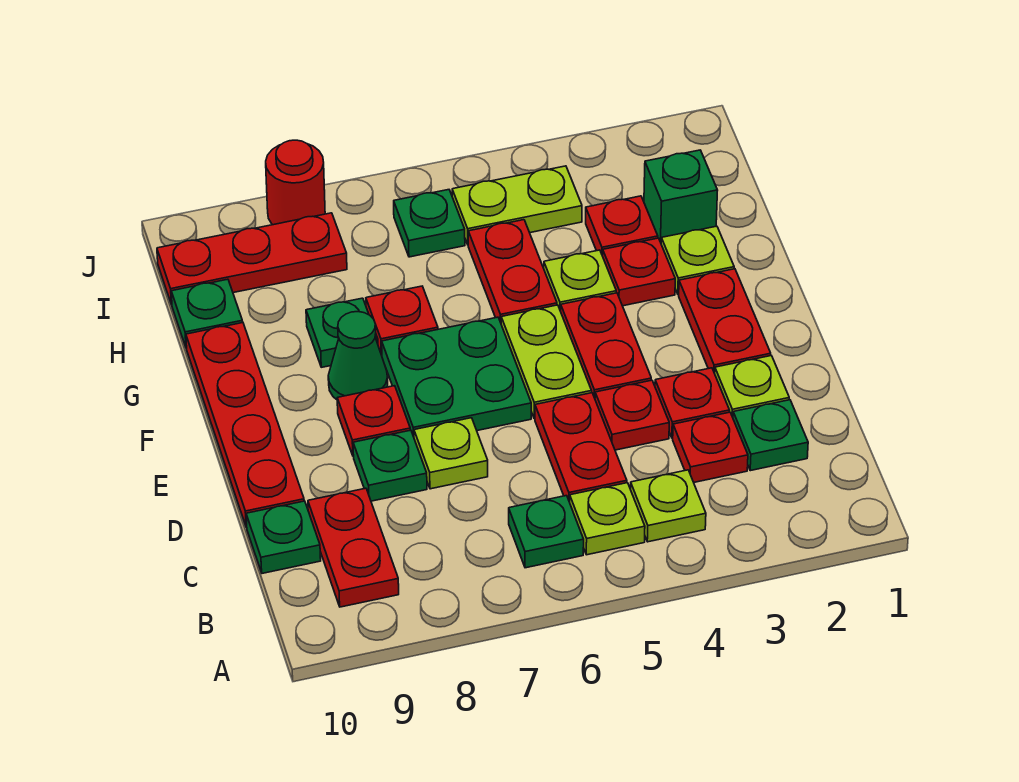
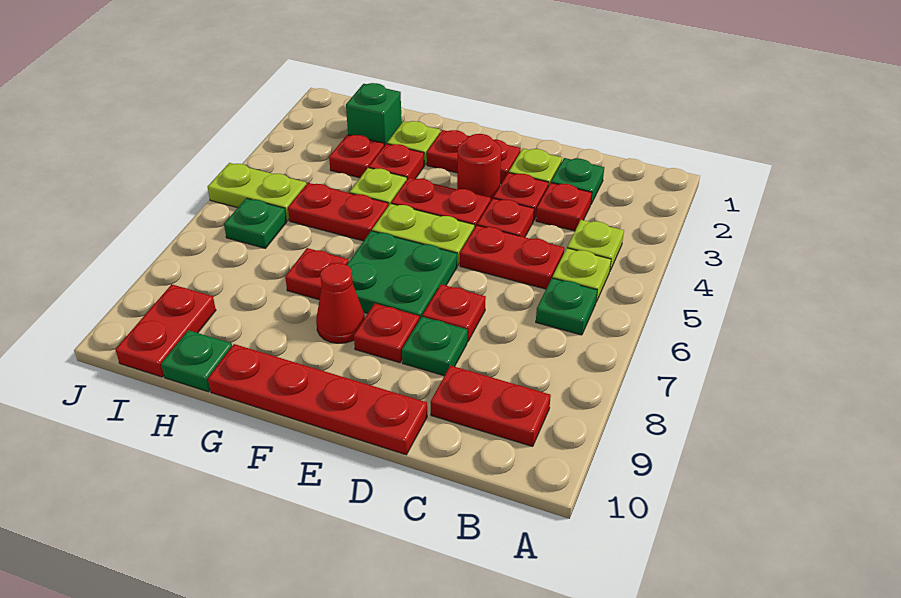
green 1x1 plate [246,501,321,573] -> none
lime 1x1 plate [414,418,488,489] -> red 1x1 plate [423,284,486,342]
green 1x1 cone [328,312,388,400] -> red 1x1 cone [316,263,365,343]
green 1x1 plate [306,298,378,367] -> none
lime 1x2 plate [452,166,582,244] -> lime 1x2 plate turned to [208,163,306,221]
red 1x3 plate [157,213,347,305] -> red 1x2 plate [115,284,216,377]
red 1x1 round brick [266,140,325,225] -> red 1x1 round brick moved to [457,134,501,200]

